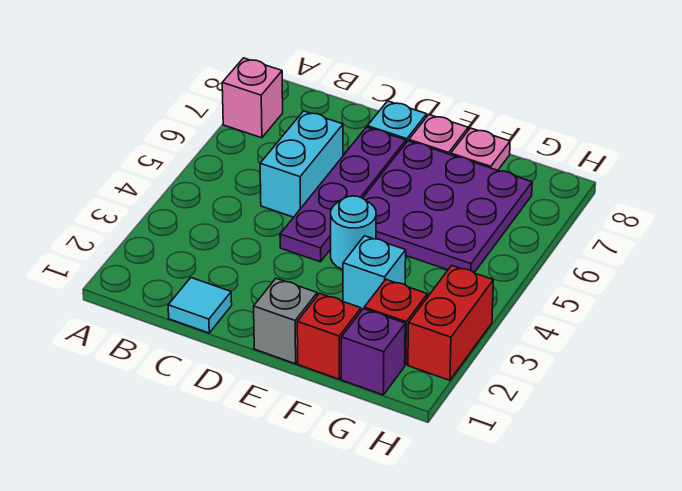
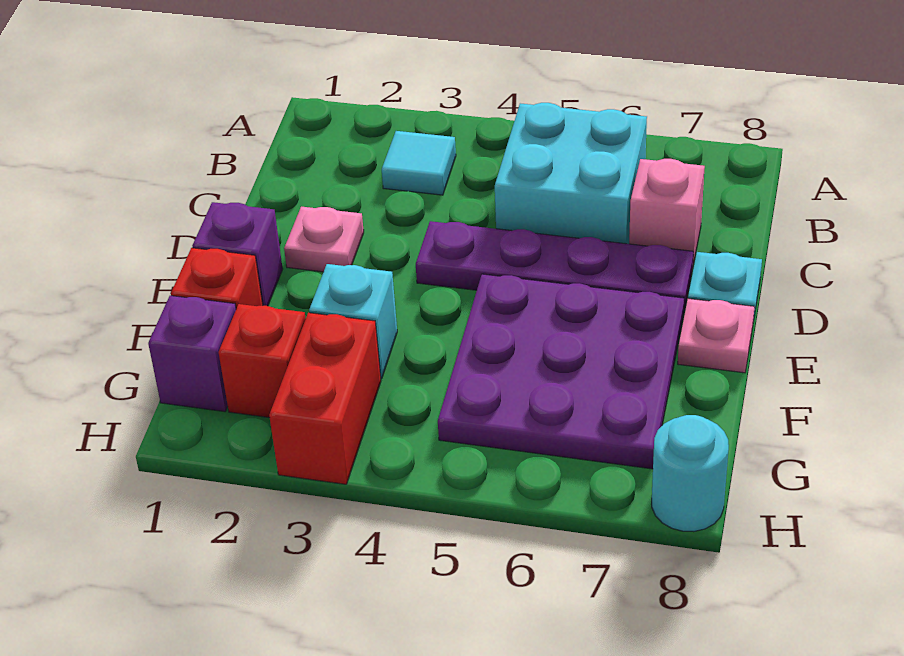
pink 1x1 brick [222,58,283,138] -> pink 1x1 brick moved to [629,159,705,265]
cyan 1x1 tile [168,278,232,333] -> cyan 1x1 tile moved to [382,131,456,195]
cyan 1x2 brick [260,111,343,217] -> cyan 2x2 brick [495,103,647,244]
grey 1x1 brick [254,278,317,364] -> purple 1x1 brick [192,202,283,306]
cyan 1x1 round brick [331,196,376,269] -> cyan 1x1 round brick moved to [652,415,729,532]
pink 1x1 plate [451,128,510,170] -> pink 1x1 plate moved to [284,207,364,272]
red 1x2 brick [408,265,493,380] -> red 1x2 brick turned to [269,313,381,484]

